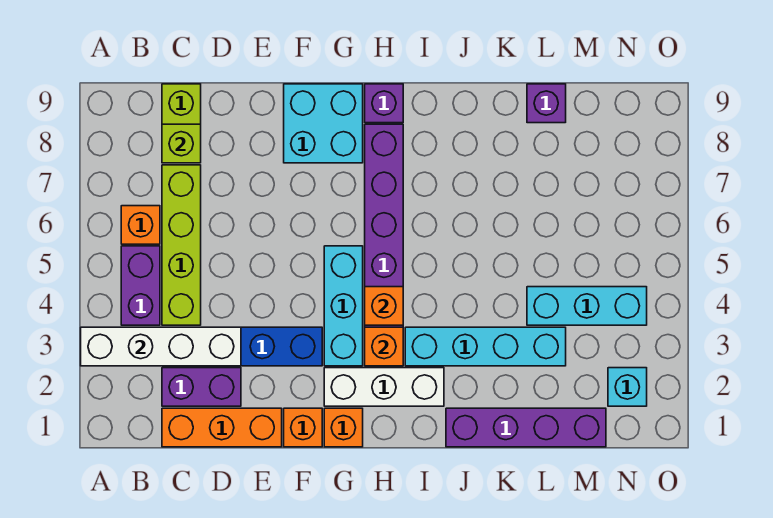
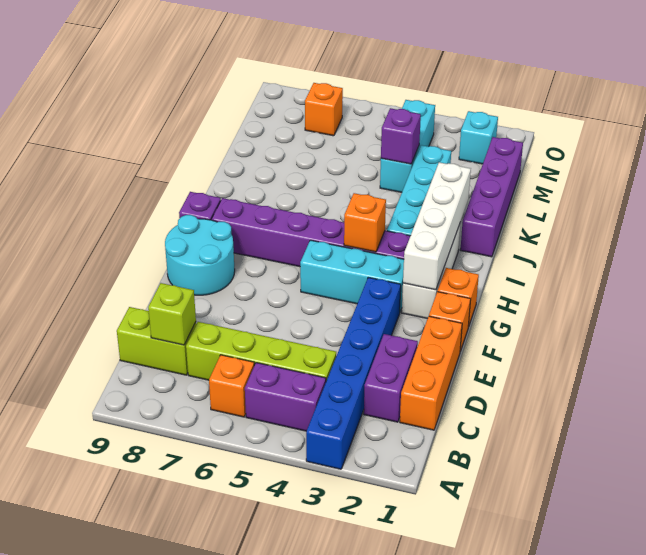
white 1x4 brick [81,327,241,366] -> white 1x4 brick moved to [403,162,471,290]
cyan 2x2 brick [284,84,363,163] -> cyan 2x2 round brick [165,215,235,295]
orange 1x1 brick [365,327,403,366] -> orange 1x1 brick moved to [305,83,343,136]
purple 1x1 brick [527,84,566,123] -> purple 1x1 brick moved to [381,108,421,164]

